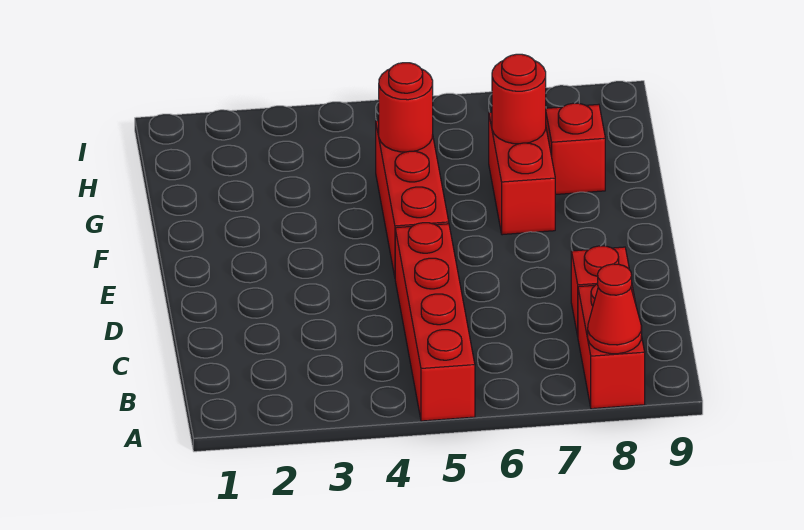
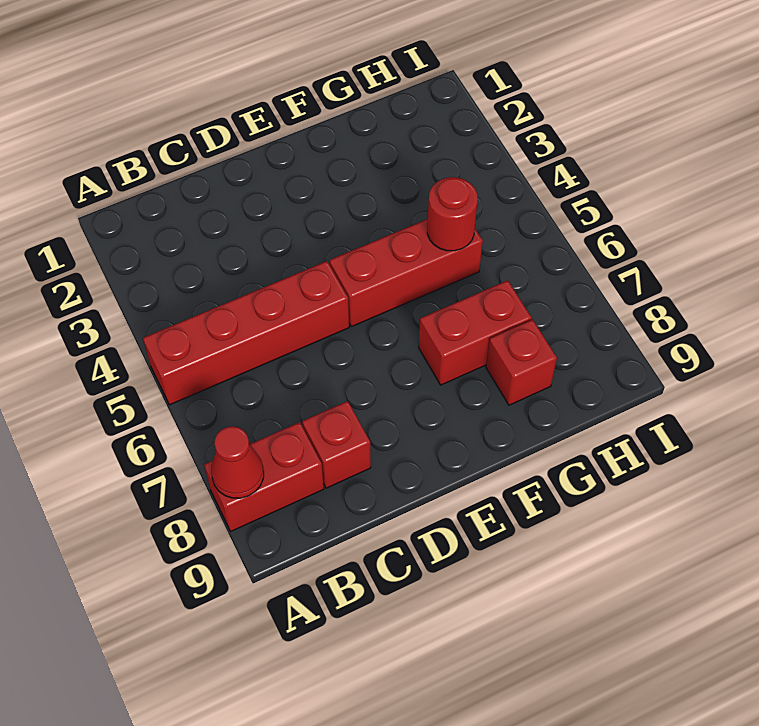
red 1x1 round brick [492,54,546,144] -> none

